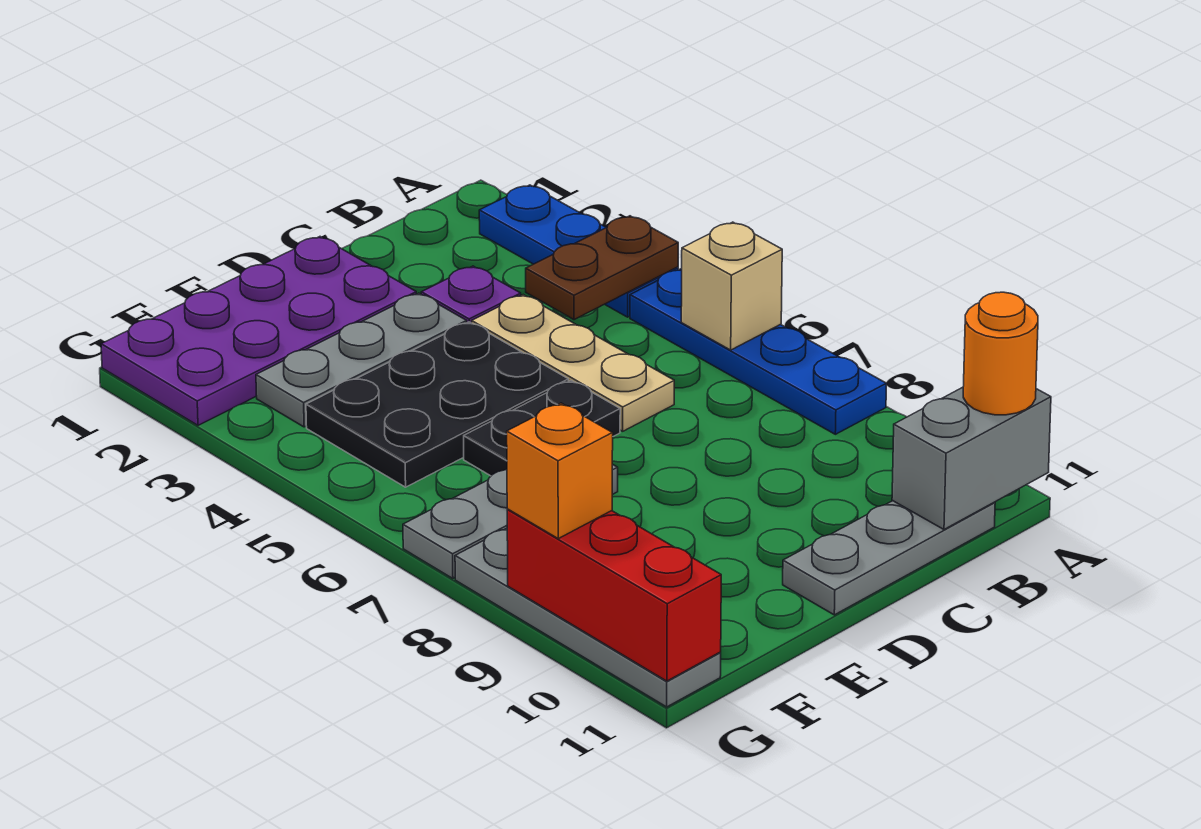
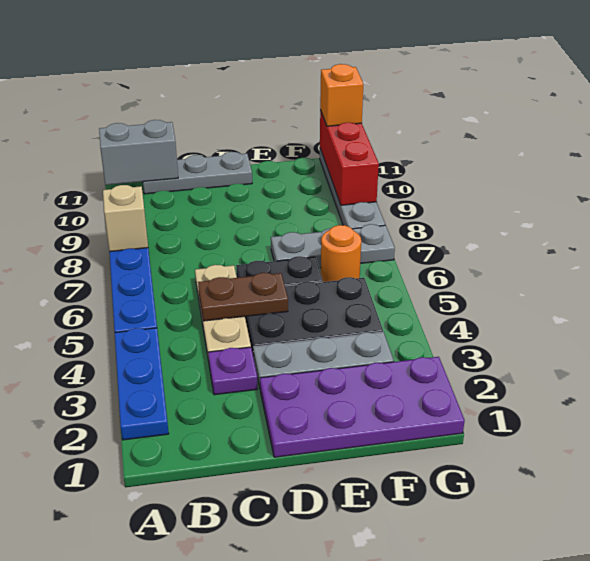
brown 1x2 plate [526,216,678,320] -> brown 1x2 plate moved to [198,273,288,321]
tan 1x1 brick [681,222,782,350] -> tan 1x1 brick moved to [103,185,148,252]
orange 1x1 round brick [963,292,1038,415] -> orange 1x1 round brick moved to [321,225,361,282]
orange 1x1 brick [507,403,613,539] -> orange 1x1 brick moved to [320,64,363,126]

